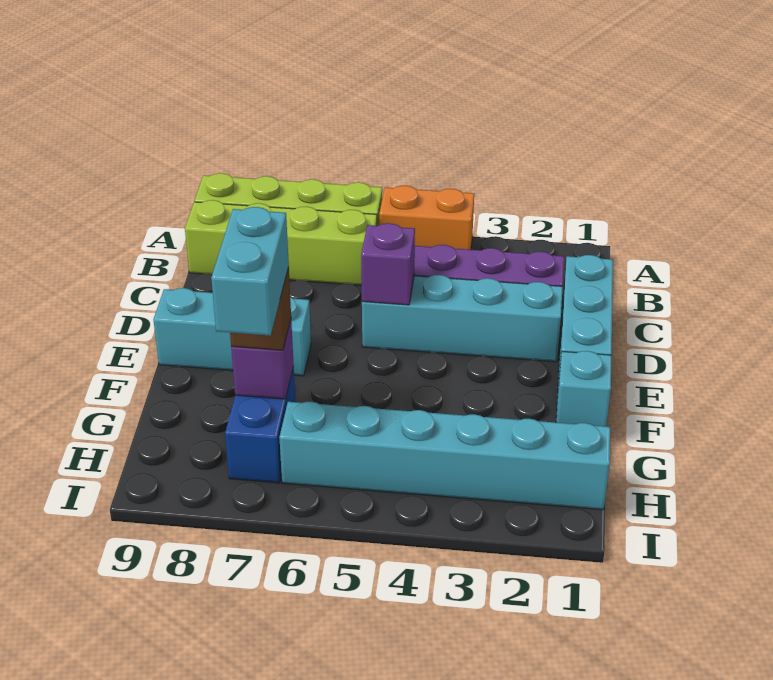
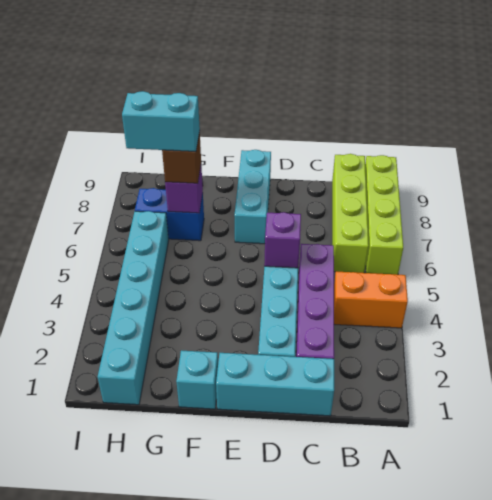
orange 1x2 brick [379,185,474,250] -> orange 1x2 brick turned to [334,271,408,328]

